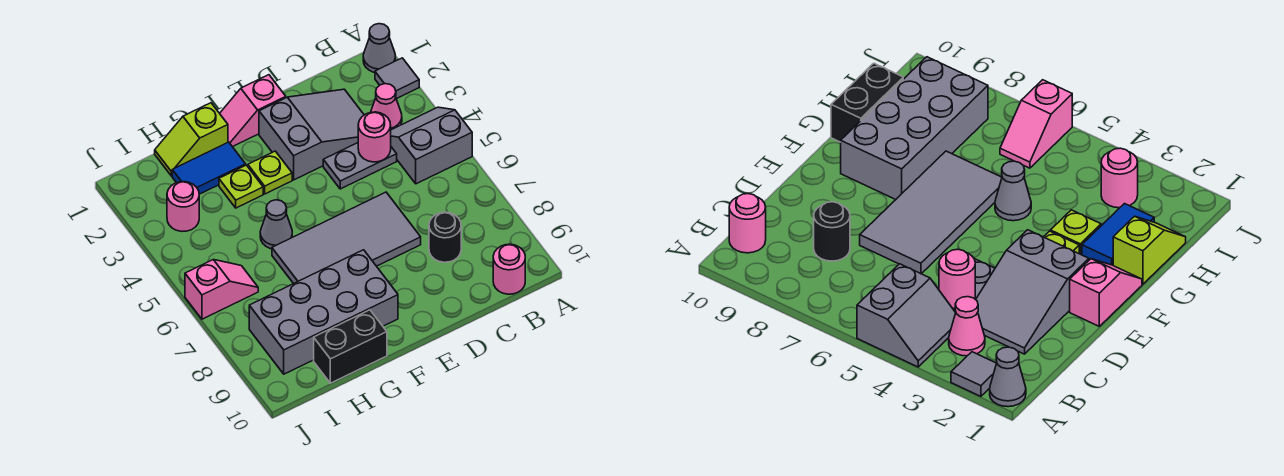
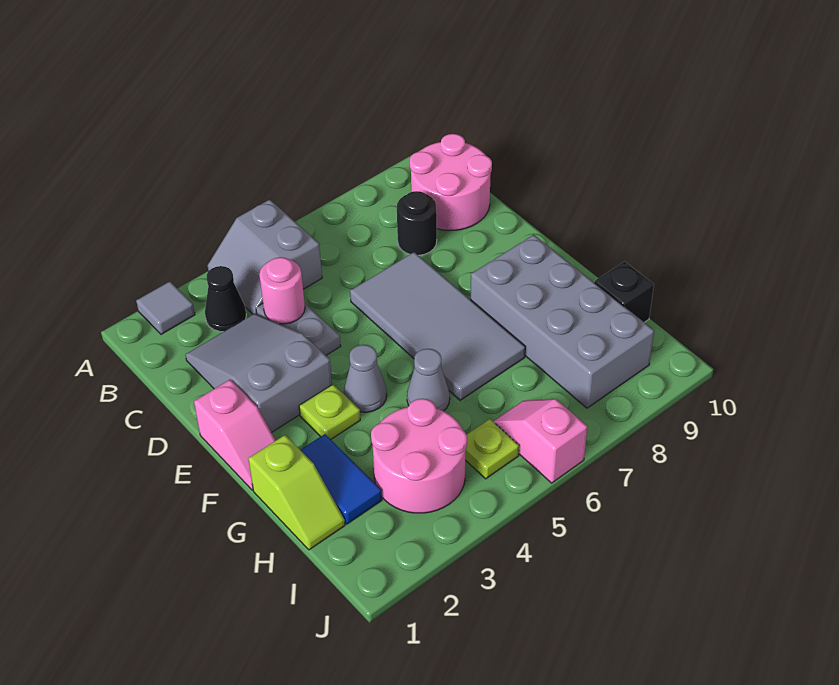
grey 1x1 cone [363,24,395,72] -> grey 1x1 cone moved to [344,345,387,412]
pink 1x1 cone [371,84,402,130] -> black 1x1 cone [205,266,246,332]
pink 1x1 round brick [493,244,525,294] -> pink 2x2 round brick [410,134,492,230]
lime 1x1 plate [219,165,263,208] -> lime 1x1 plate moved to [465,419,519,479]
black 1x2 brick [314,310,387,383] -> black 1x1 brick [594,262,654,322]
pink 1x1 round brick [167,182,199,231] -> pink 2x2 round brick [371,399,467,513]

